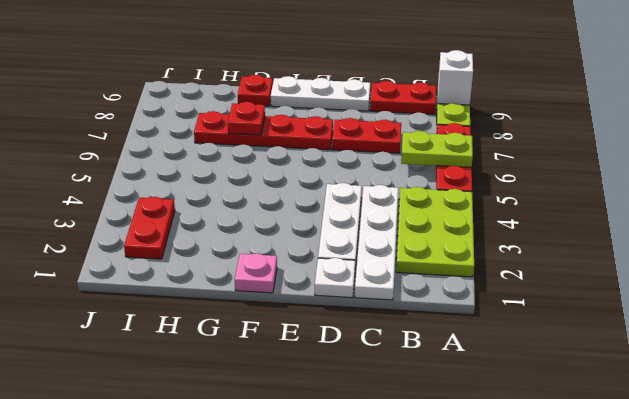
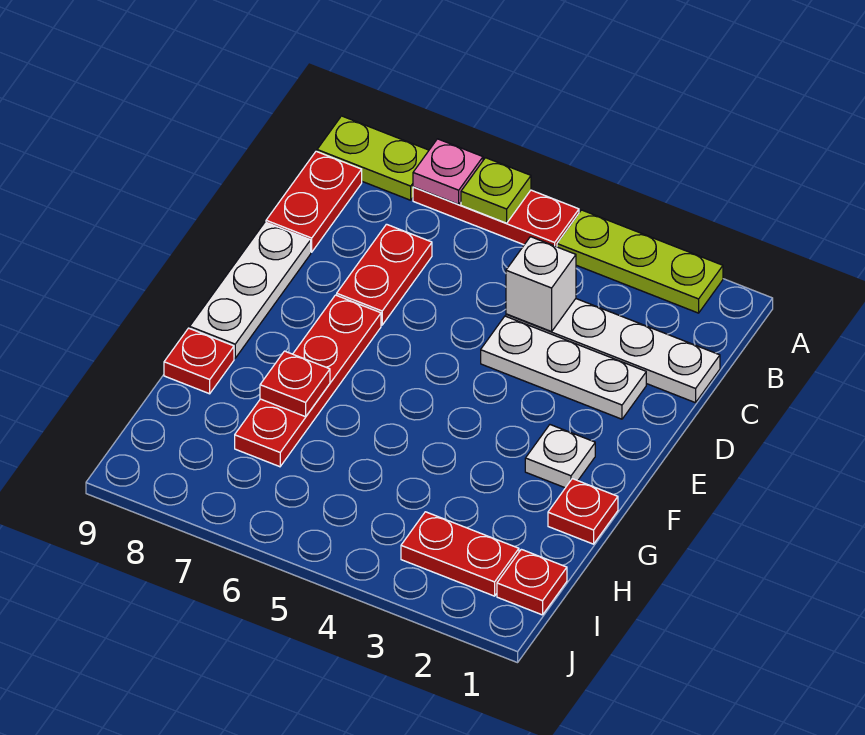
lime 2x3 plate [396,187,474,277] -> lime 1x3 plate [557,210,723,313]
lime 1x2 plate [401,131,473,167] -> lime 1x1 plate [461,158,531,223]
white 1x1 brick [438,50,473,105] -> white 1x1 brick moved to [506,237,576,332]
white 1x1 plate [315,258,355,298] -> white 1x1 plate moved to [525,425,595,488]
pink 1x1 plate [235,253,277,293] -> pink 1x1 plate moved to [413,139,483,204]
none -> red 1x1 plate [548,479,618,544]
none -> red 1x1 plate [497,549,567,615]

